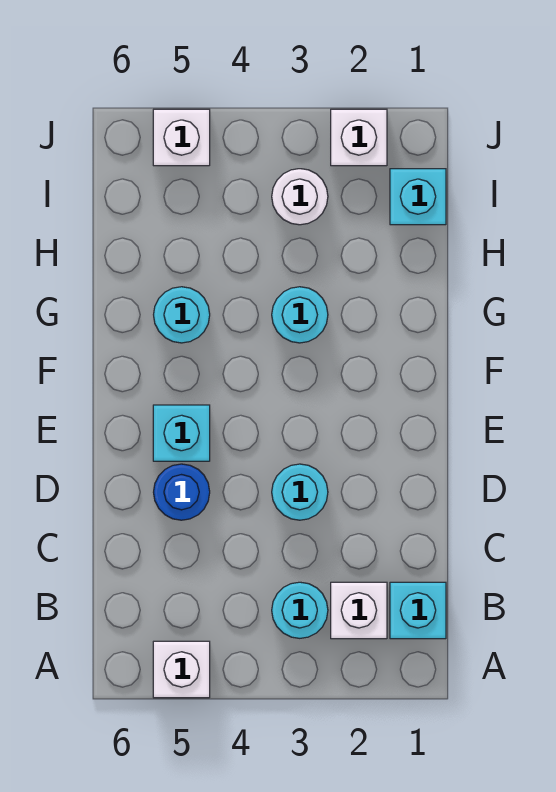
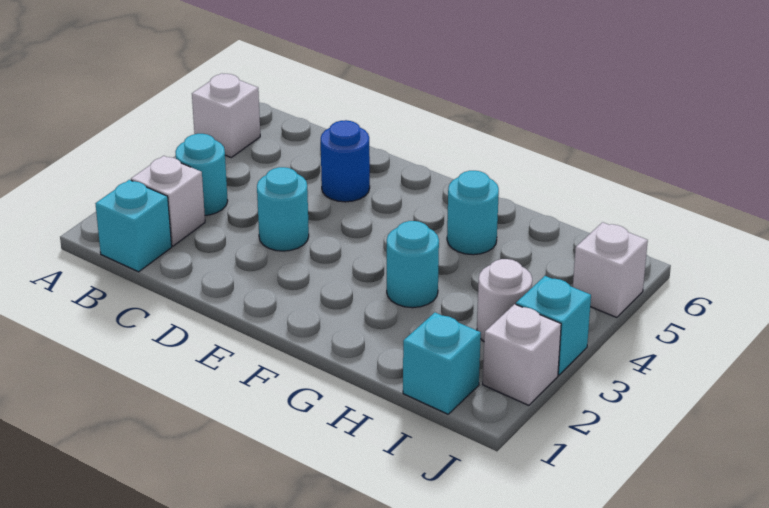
cyan 1x1 brick [153,405,210,461] -> cyan 1x1 brick moved to [516,276,591,375]

